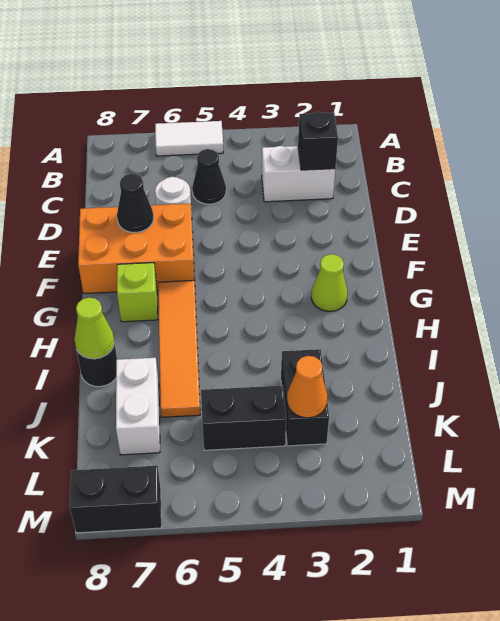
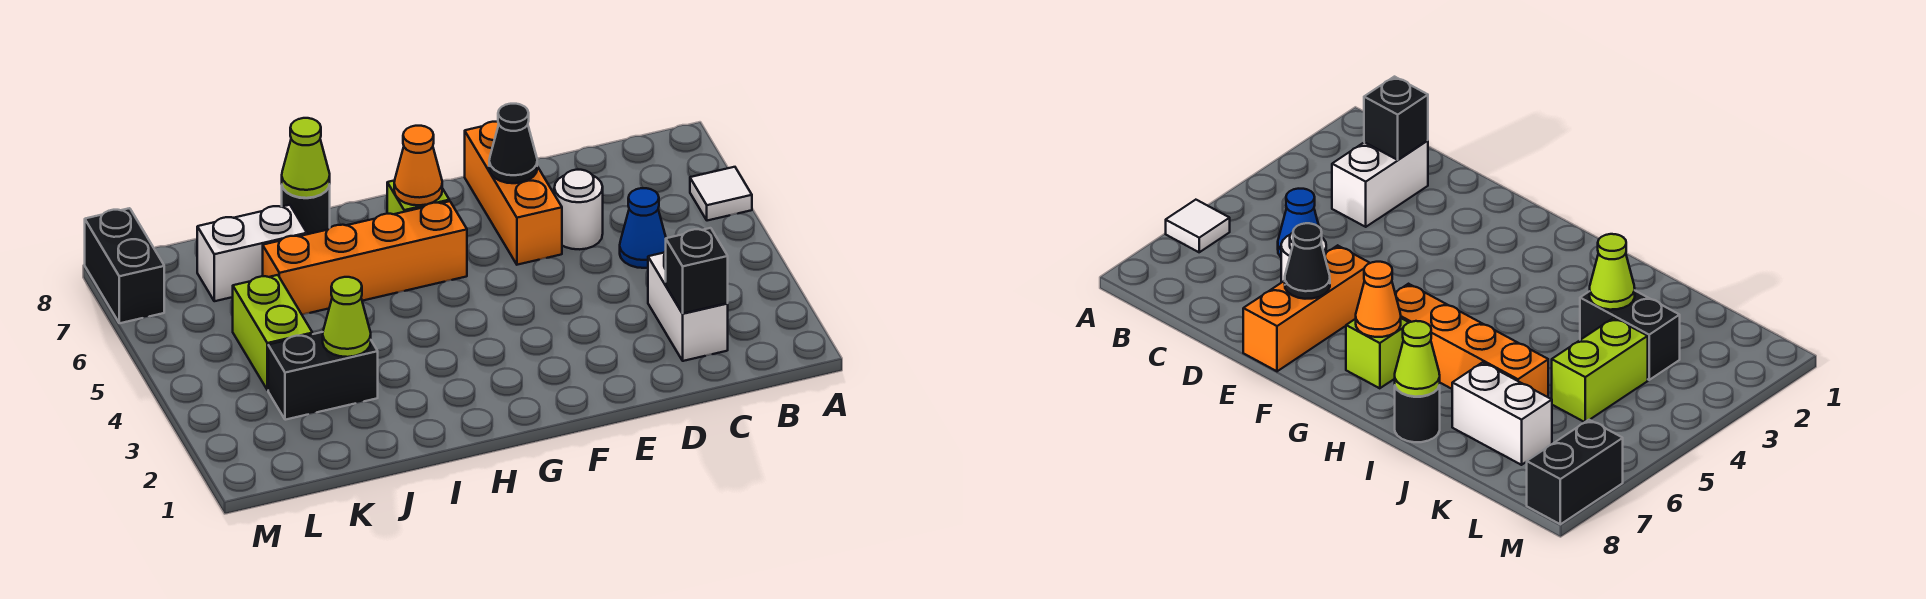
white 1x2 tile [155,121,223,156] -> white 1x1 tile [690,167,752,221]
black 1x1 cone [192,149,226,204] -> blue 1x1 cone [620,188,666,268]
orange 2x3 brick [78,204,195,294] -> orange 1x3 brick [465,122,562,265]
lime 1x1 cone [311,254,348,311] -> lime 1x1 cone moved to [323,277,371,357]
orange 1x4 tile [158,280,200,417] -> orange 1x4 brick [263,201,467,315]
orange 1x1 cone [287,356,328,418] -> orange 1x1 cone moved to [394,126,442,205]
black 1x2 brick [201,385,286,450] -> lime 1x2 brick [233,275,313,390]

